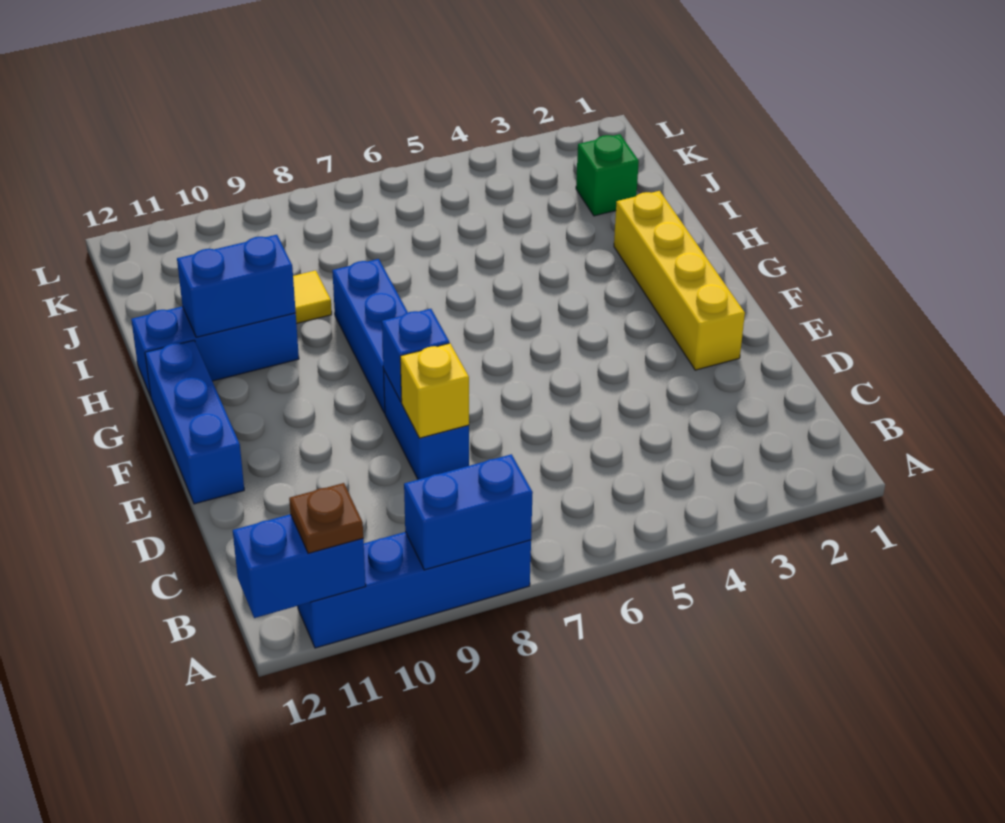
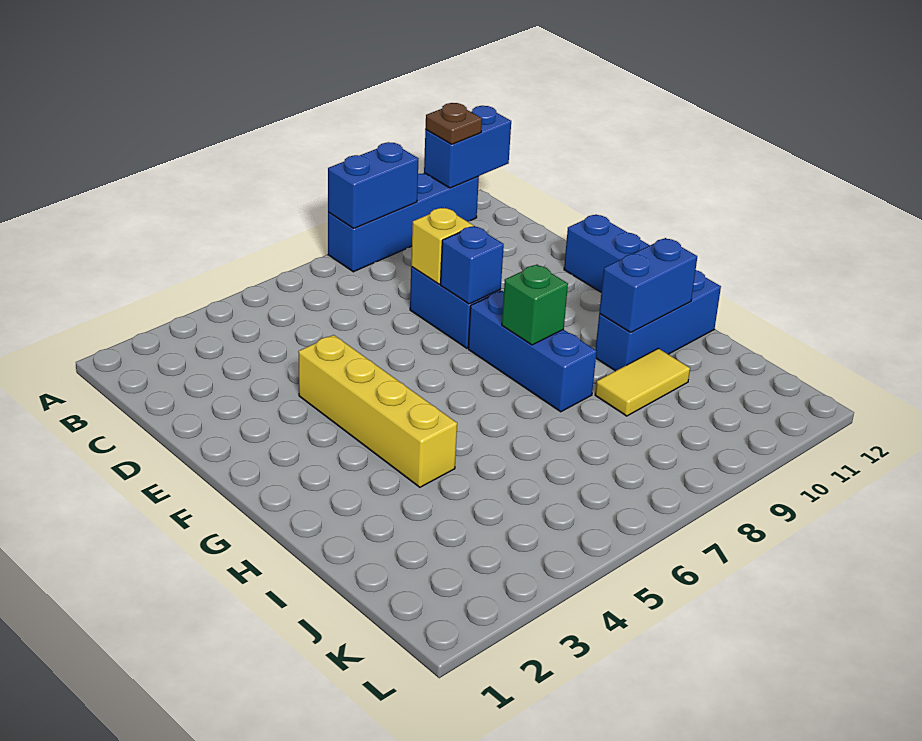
yellow 1x4 brick [614,191,745,370] -> yellow 1x4 brick moved to [298,335,457,487]
green 1x1 brick [576,134,639,216] -> green 1x1 brick moved to [502,265,568,345]

